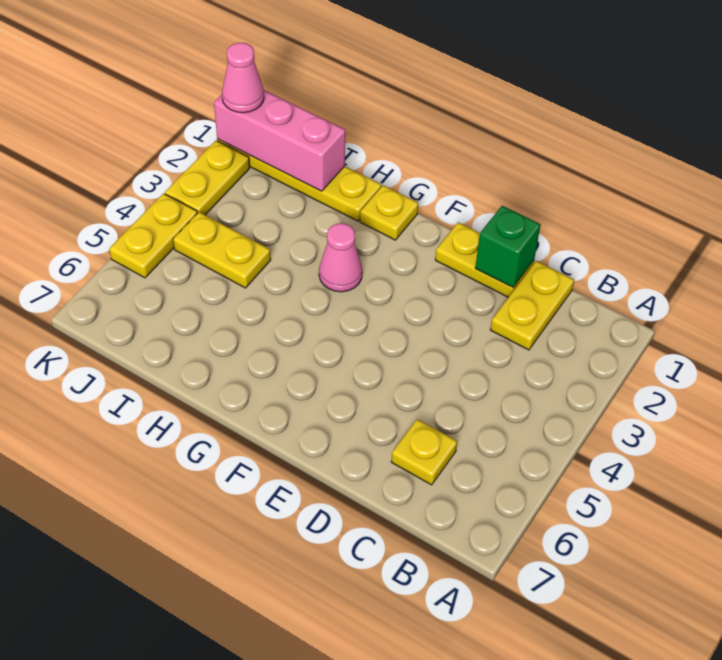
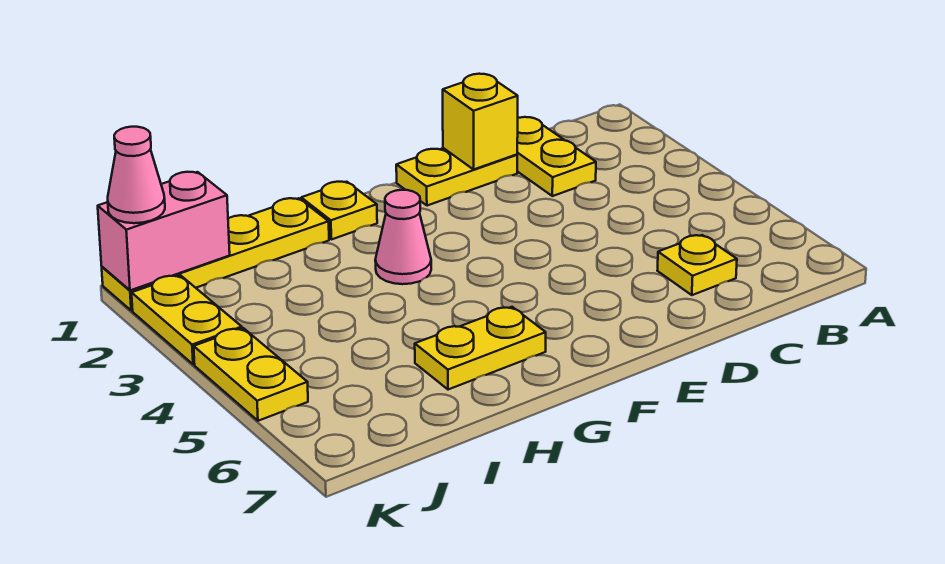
green 1x1 brick [475,206,541,287] -> yellow 1x1 brick [443,74,518,170]
pink 1x3 brick [214,90,345,191] -> pink 1x2 brick [98,172,230,290]
yellow 1x2 plate [173,212,271,288] -> yellow 1x2 plate moved to [415,307,546,390]

